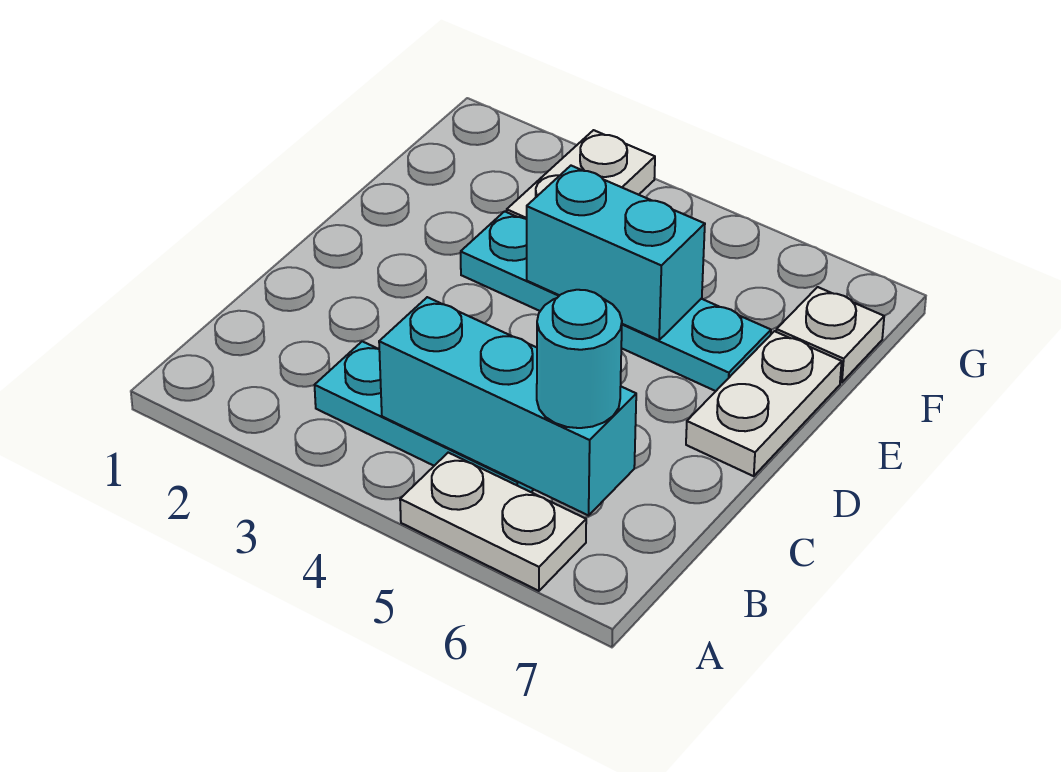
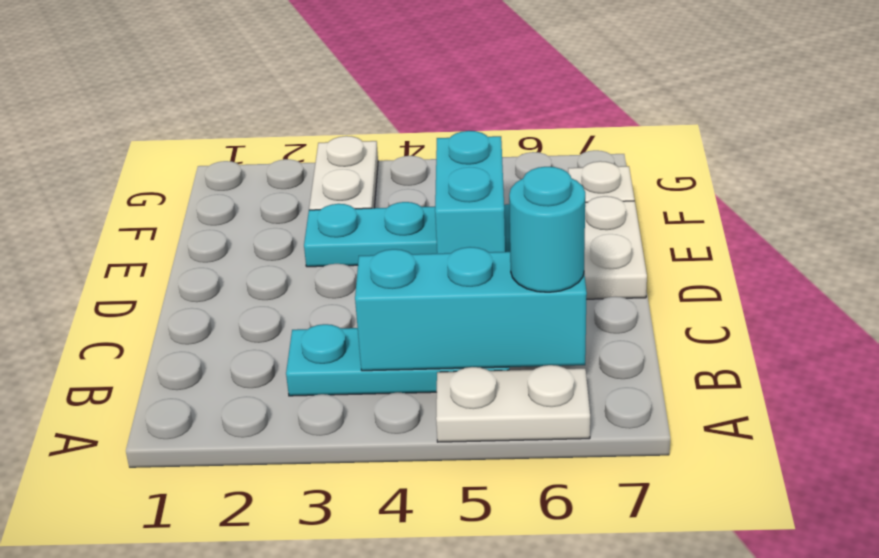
cyan 1x2 brick [527,166,705,340] -> cyan 1x2 brick turned to [435,131,505,254]

